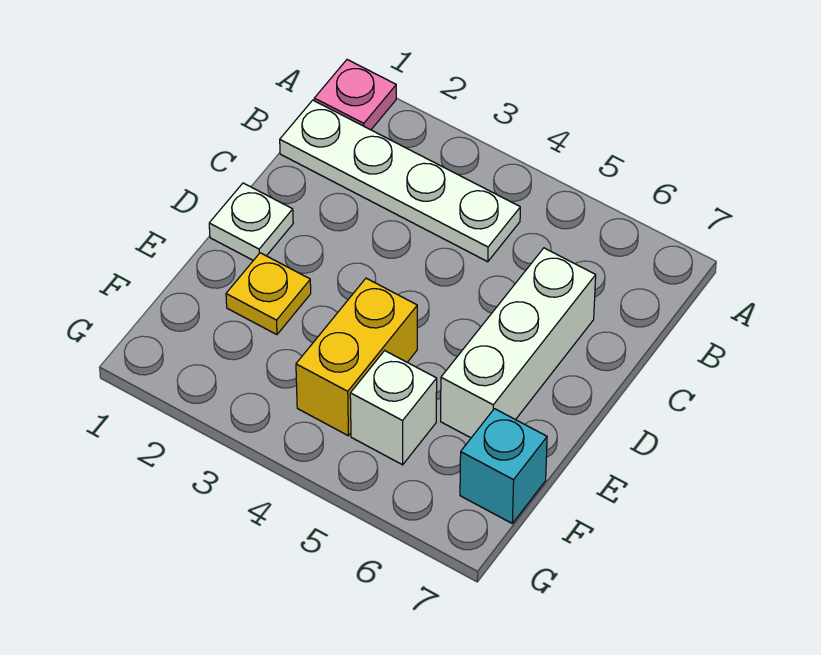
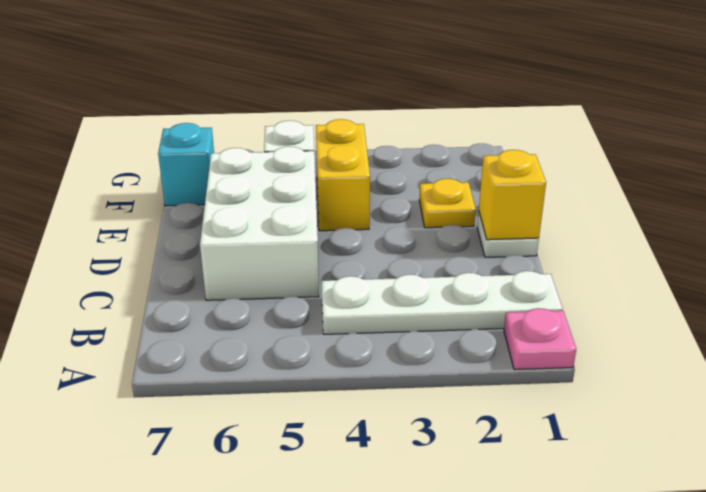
white 1x3 brick [441,248,596,438] -> white 2x3 brick [200,147,319,300]
none -> yellow 1x1 brick [479,150,546,240]

